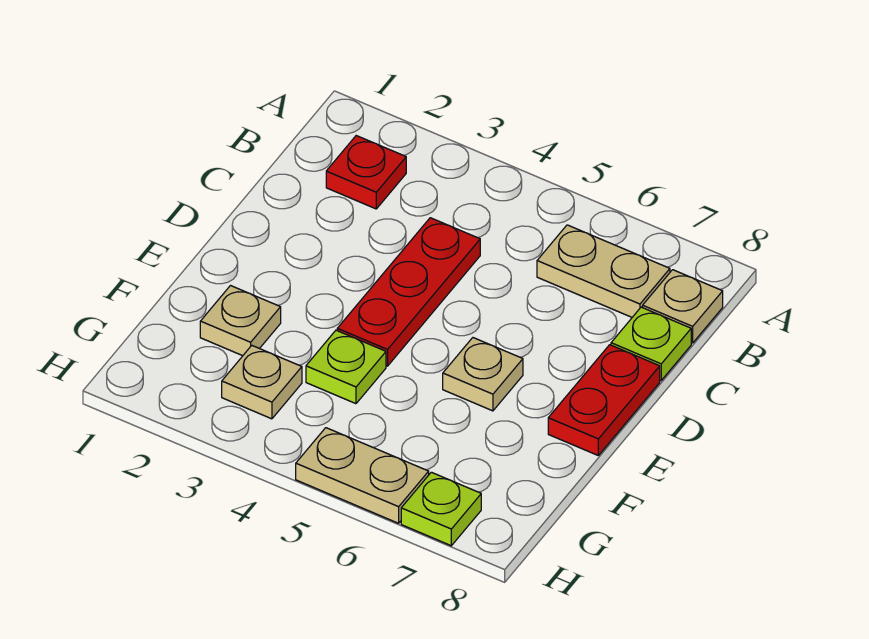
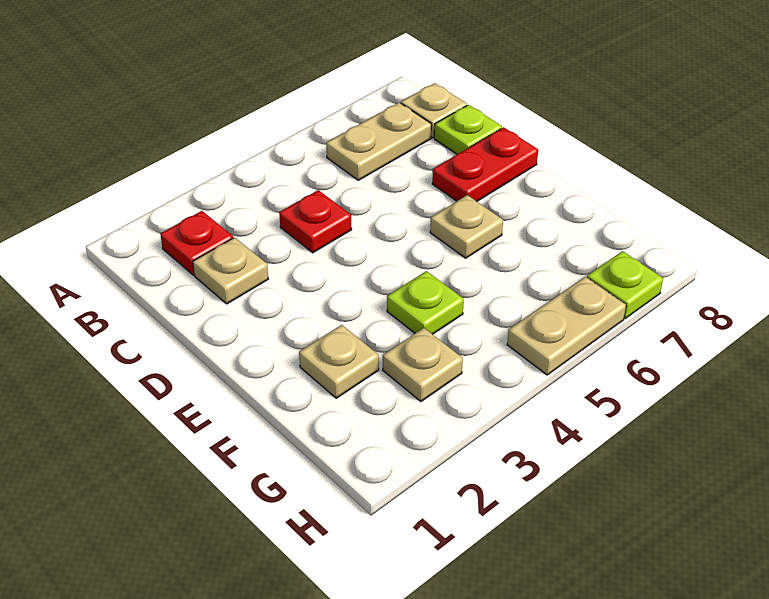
none -> tan 1x1 plate [193,237,268,304]
red 1x3 plate [337,218,480,366] -> red 1x1 plate [279,190,352,253]
red 1x2 plate [548,345,660,455] -> red 1x2 plate turned to [432,127,538,201]

